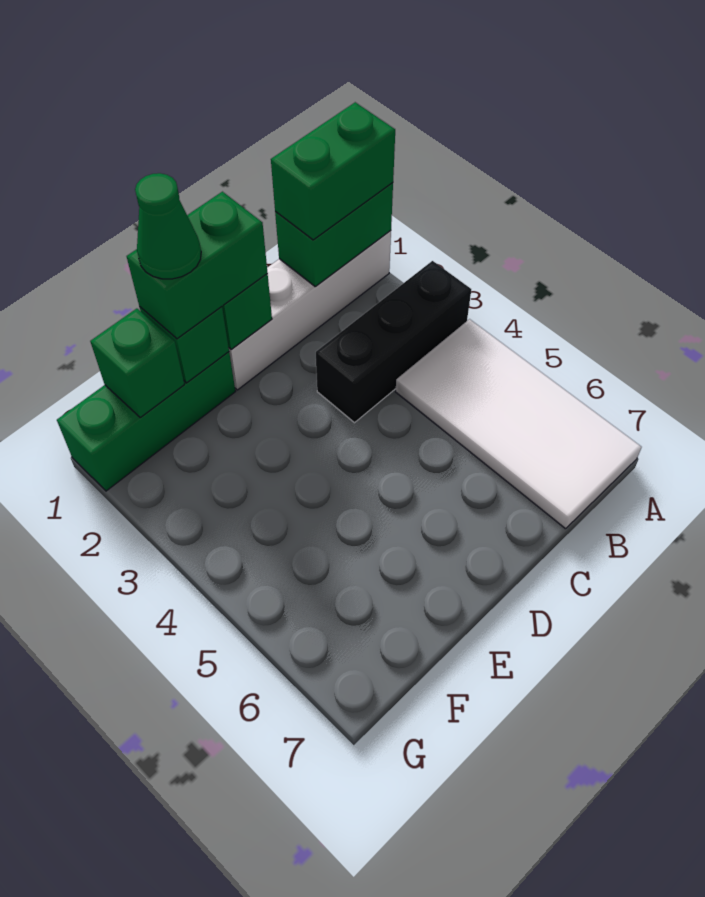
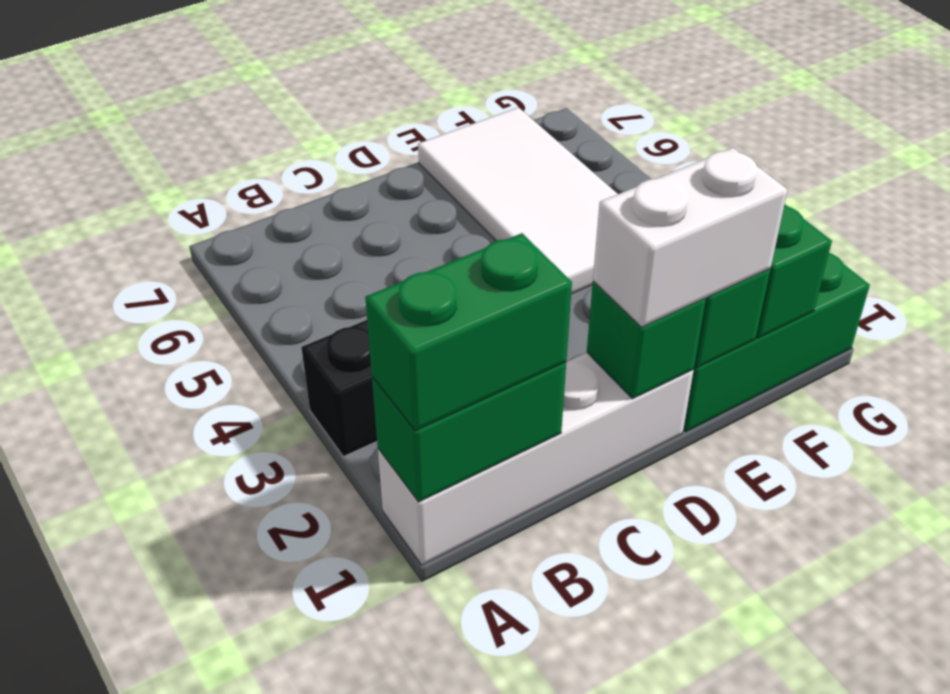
white 2x4 tile [396,319,641,529] -> white 2x4 tile moved to [418,107,617,294]
green 1x2 brick [127,192,267,339] -> white 1x2 brick [593,148,787,327]
green 1x1 cone [135,173,201,279] -> none

